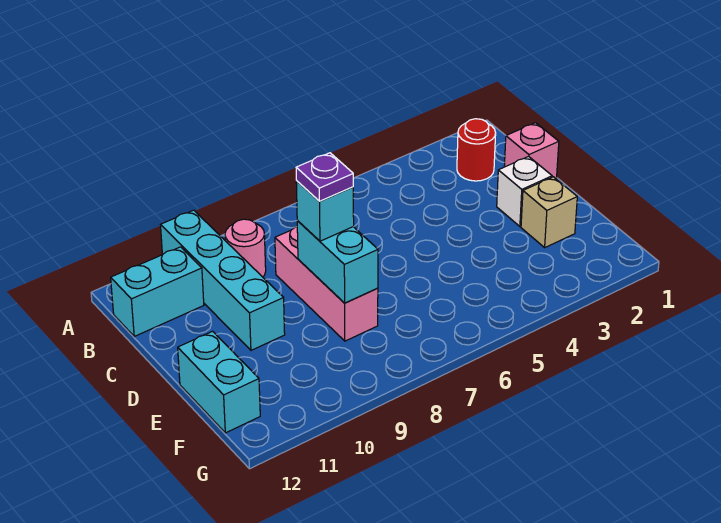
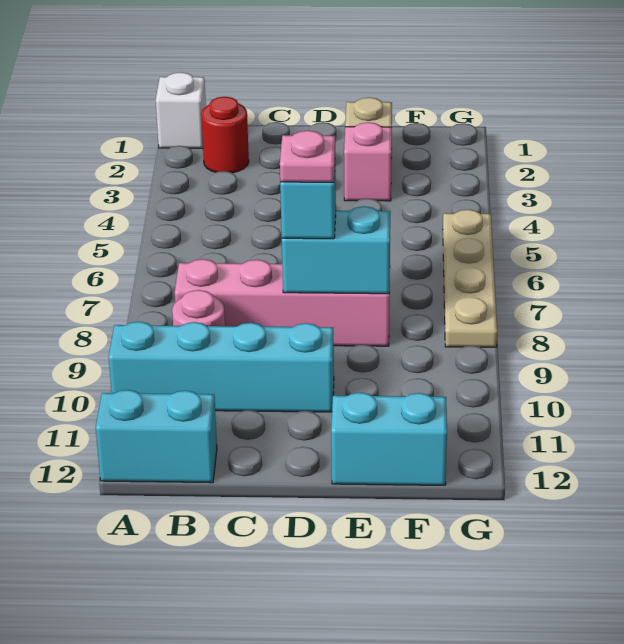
cyan 1x2 brick [111,247,204,336] -> cyan 1x2 brick turned to [96,390,217,483]
pink 1x1 brick [504,123,559,178] -> pink 1x1 brick moved to [344,122,392,201]
pink 1x3 brick [275,227,378,341] -> pink 1x4 brick [175,259,390,346]
white 1x1 brick [497,157,552,226] -> white 1x1 brick moved to [156,72,206,148]
purple 1x1 plate [296,153,353,201] -> pink 1x1 plate [280,130,335,182]
none -> tan 1x4 plate [443,210,497,347]

